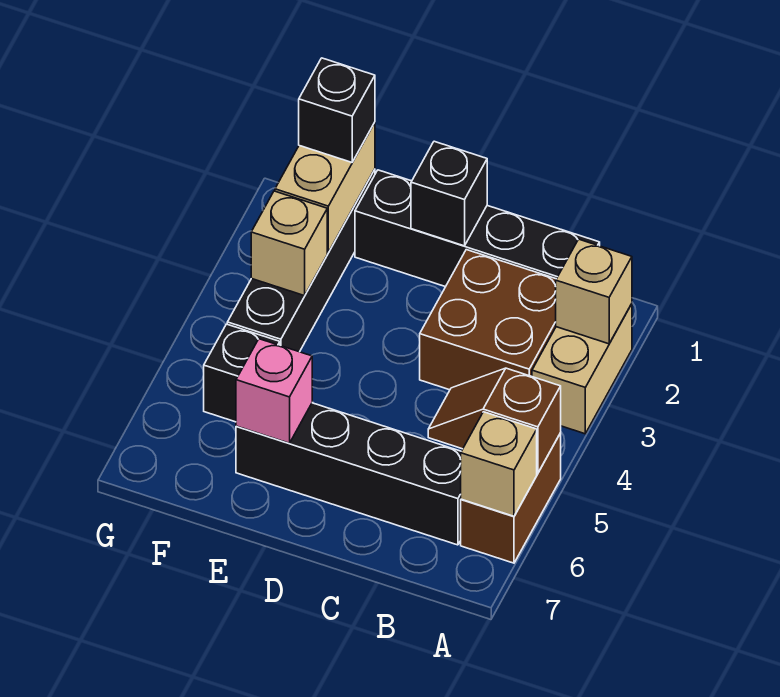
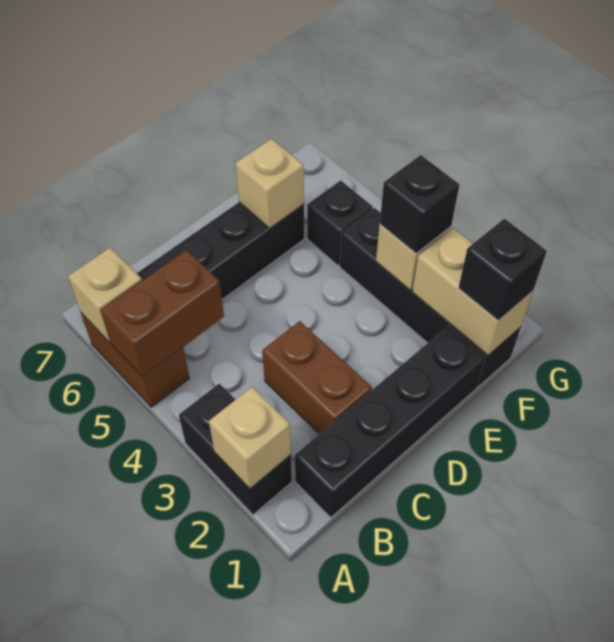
tan 1x2 brick [532,304,632,434] -> black 1x2 brick [179,383,292,515]
brown 1x2 slope [428,368,561,473] -> brown 1x2 brick [101,250,224,377]
brown 2x2 brick [420,250,556,390] -> brown 1x2 brick [262,321,372,434]
black 1x1 brick [411,141,487,246] -> black 1x1 brick moved to [380,155,459,254]
pink 1x1 brick [236,339,312,443] -> tan 1x1 brick [235,139,304,228]

